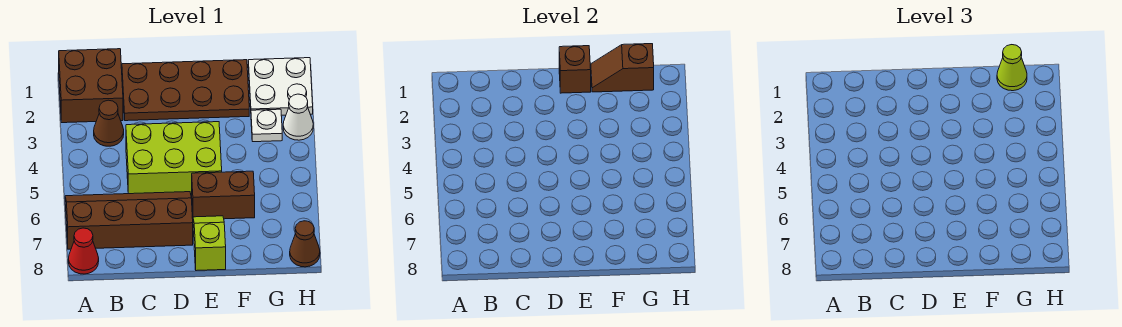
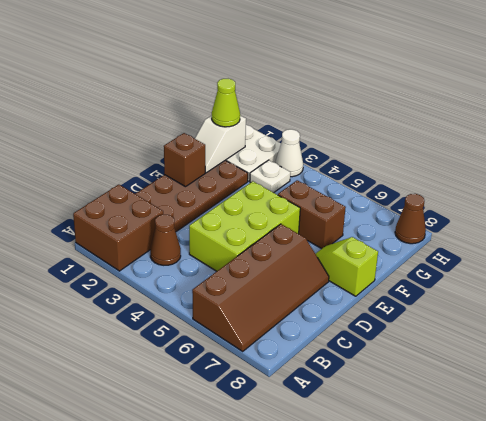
brown 2x4 slope [65,192,193,249] -> brown 2x4 slope turned to [192,224,329,351]
red 1x1 cone [68,228,99,274] -> none
brown 1x2 brick [192,171,255,219] -> brown 1x2 brick turned to [278,180,346,249]
brown 1x2 slope [591,44,654,92] -> white 1x2 slope [195,115,246,173]

